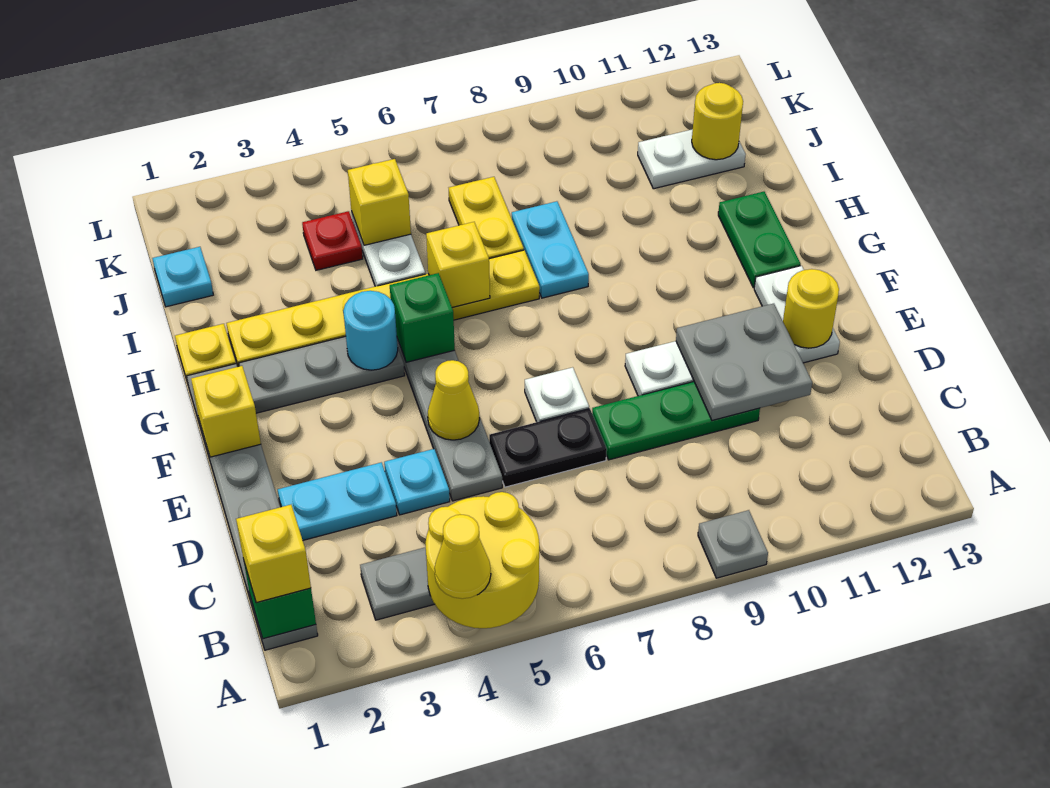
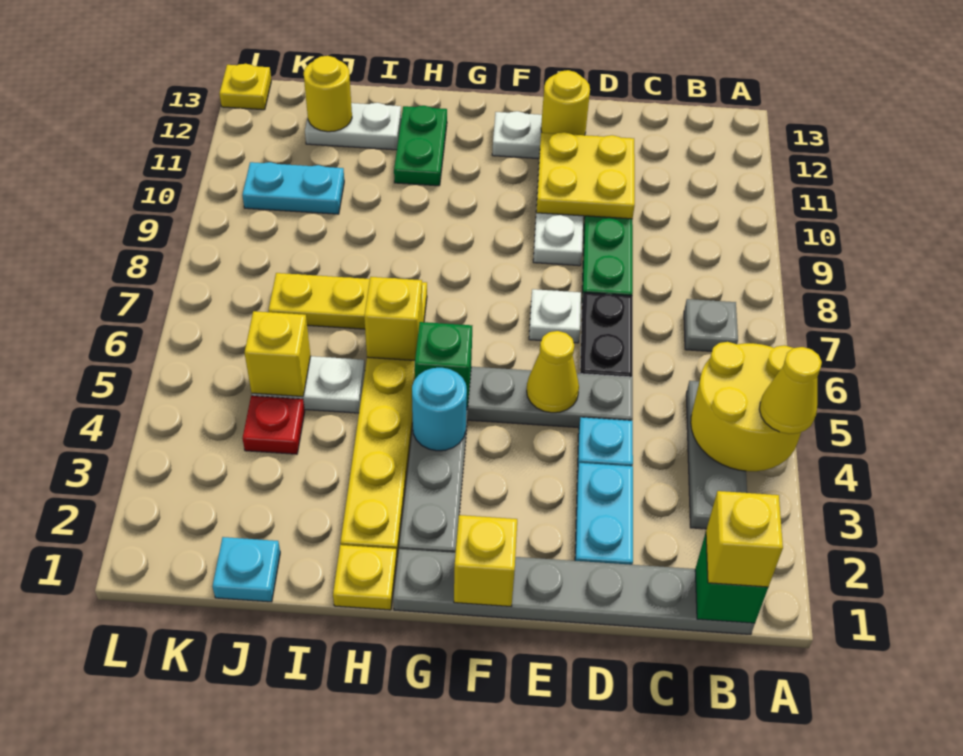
grey 1x1 plate [698,510,768,578] -> grey 1x1 plate moved to [684,299,738,351]
grey 2x2 plate [676,304,812,421] -> yellow 2x2 plate [536,132,635,219]
green 1x2 plate [718,192,801,288] -> green 1x2 plate turned to [394,106,447,186]
cyan 1x2 plate [512,201,589,298] -> cyan 1x2 plate moved to [242,162,344,214]
white 1x2 plate [638,129,746,189] -> white 1x2 plate turned to [305,103,401,150]
none -> yellow 1x1 plate [219,64,271,110]

